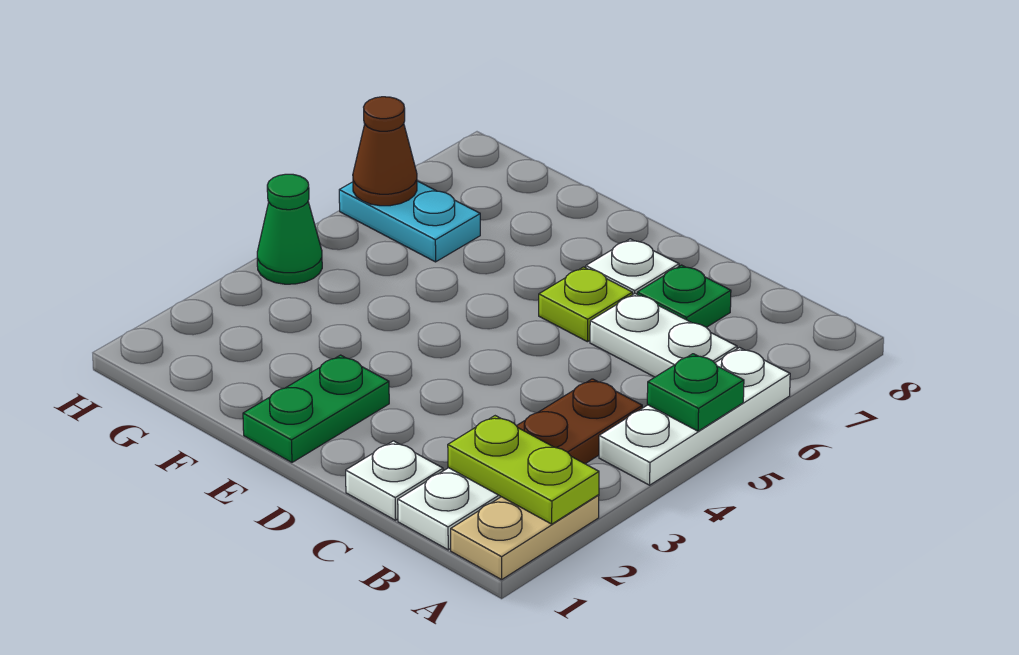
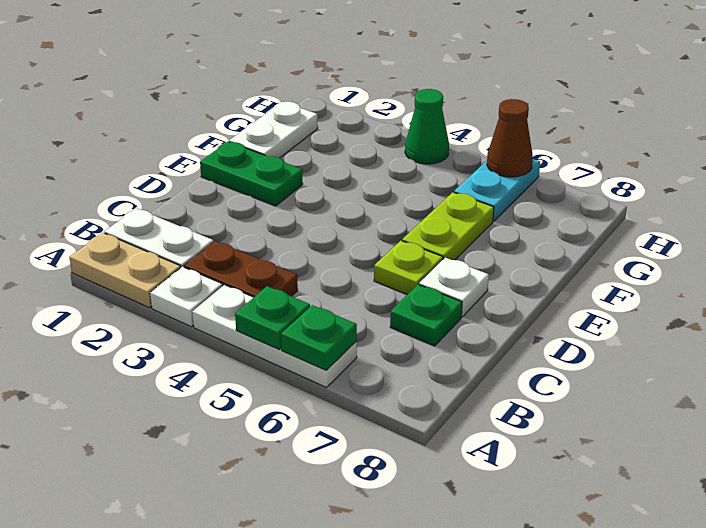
lime 1x2 plate [448,416,599,524] -> lime 1x2 plate moved to [402,192,494,260]
none -> green 1x1 plate [281,305,357,370]
white 1x2 plate [590,294,737,377] -> white 1x2 plate moved to [229,102,318,158]
white 1x1 plate [346,441,443,520] -> white 1x1 plate moved to [150,267,223,327]

